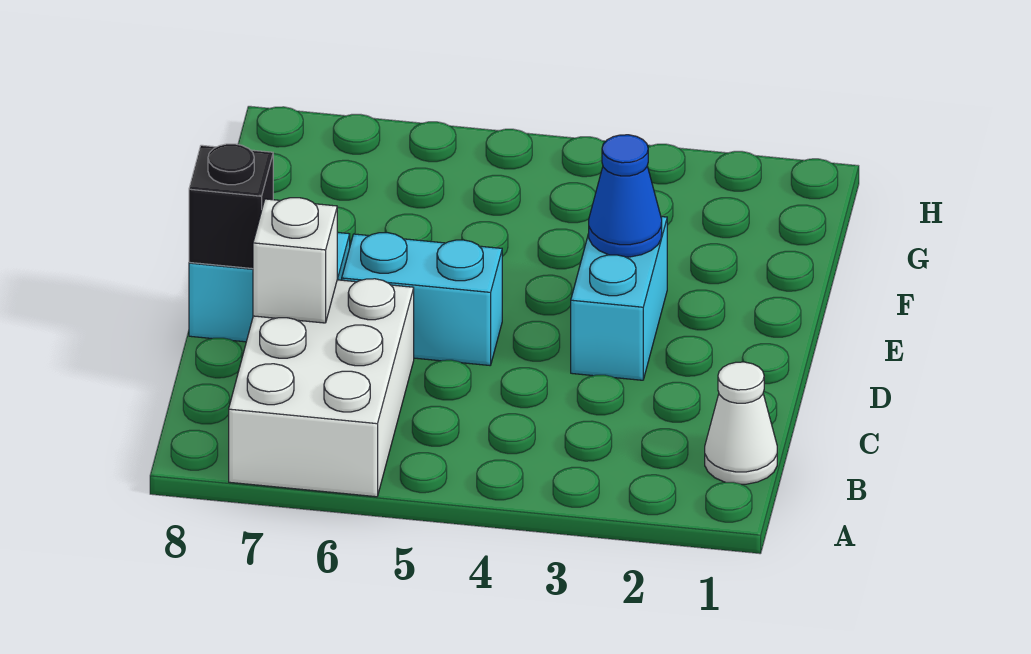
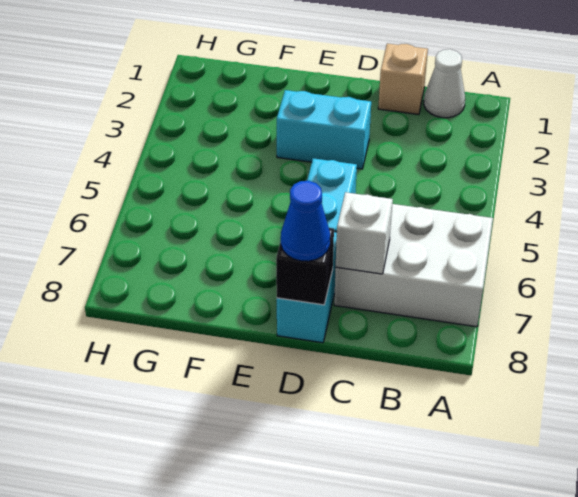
none -> tan 1x1 brick [378,44,428,114]
blue 1x1 cone [589,135,662,257] -> blue 1x1 cone moved to [281,181,330,261]

